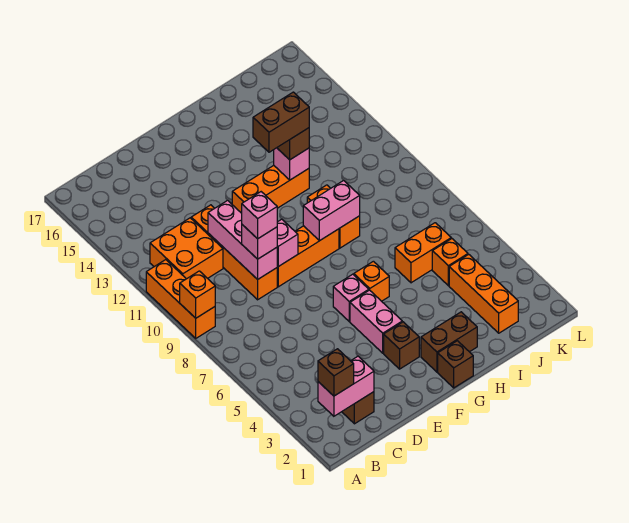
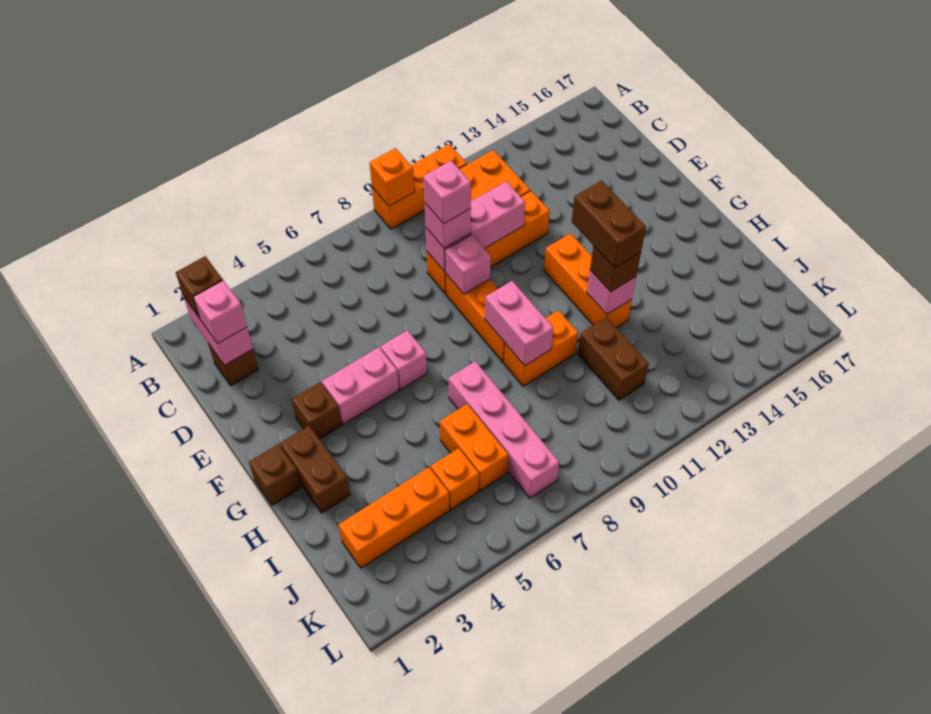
none -> pink 1x1 brick [194,280,247,343]
orange 1x1 brick [354,261,389,301] -> none
none -> pink 1x4 brick [448,361,559,498]
none -> brown 1x2 brick [578,317,649,400]

